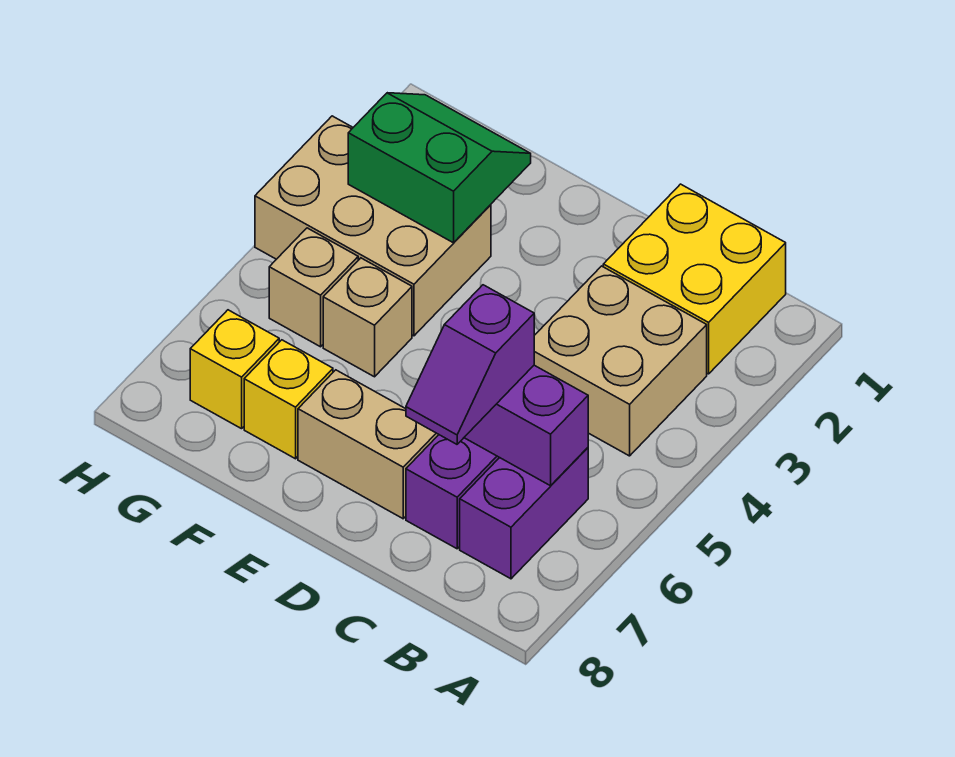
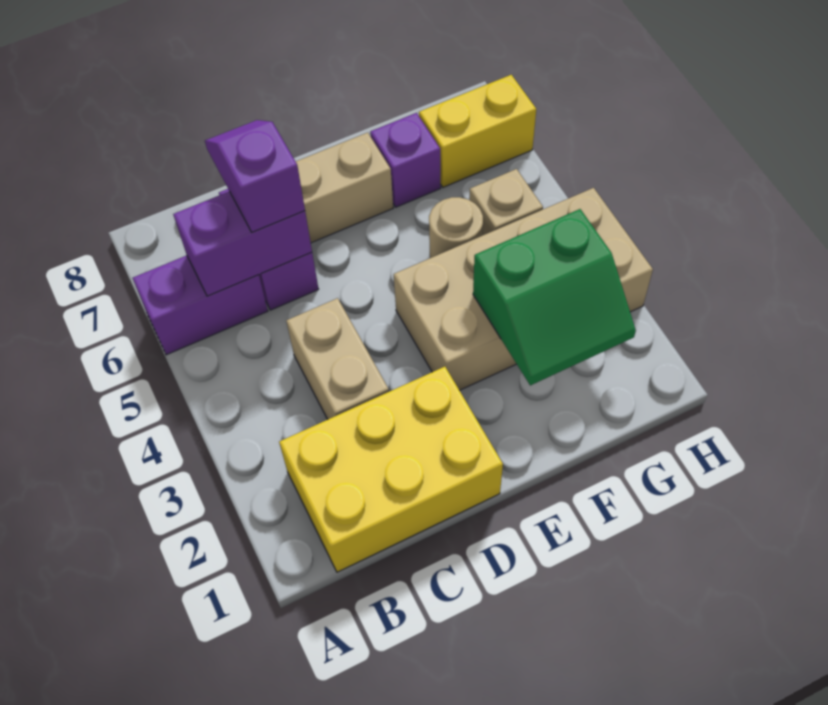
yellow 2x2 brick [603,184,786,374] -> yellow 2x3 brick [279,367,503,572]
tan 2x2 brick [534,266,707,456] -> tan 1x2 brick [286,298,389,419]
purple 1x2 brick [460,448,588,579] -> purple 1x2 brick turned to [133,255,268,355]
tan 2x3 brick [255,116,491,336] -> tan 2x4 brick [394,188,653,390]
tan 1x1 brick [323,258,412,377] -> tan 1x1 round brick [429,197,483,258]
yellow 1x1 brick [244,340,333,459] -> purple 1x1 brick [370,113,441,207]
yellow 1x1 brick [190,310,279,429] -> yellow 1x2 brick [419,75,536,187]

